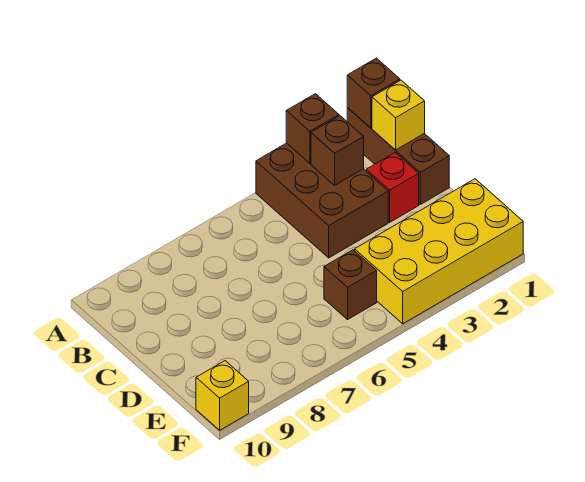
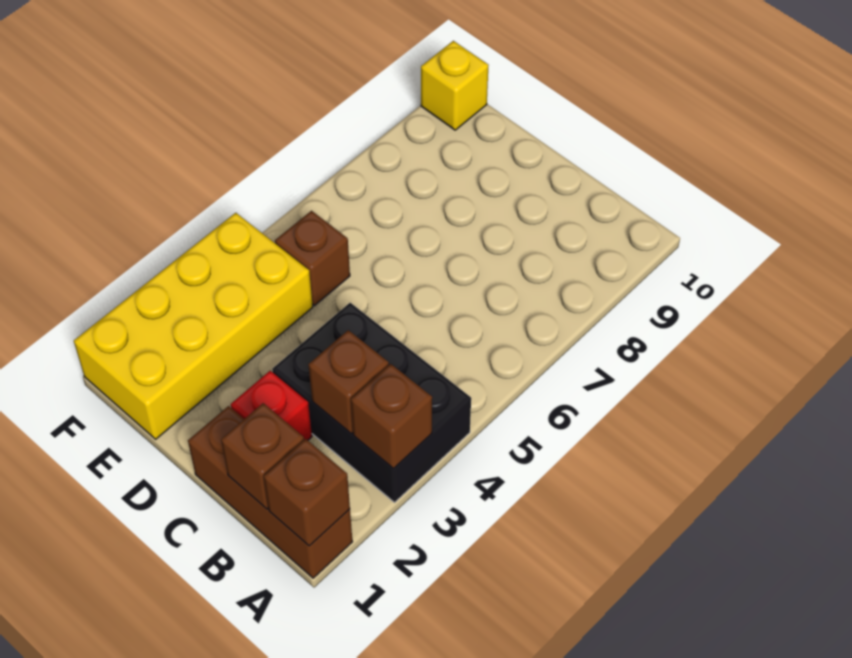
brown 2x3 brick [256,143,388,258] -> black 2x3 brick [272,303,471,502]
yellow 1x1 brick [372,80,425,150] -> brown 1x1 brick [221,403,304,509]

